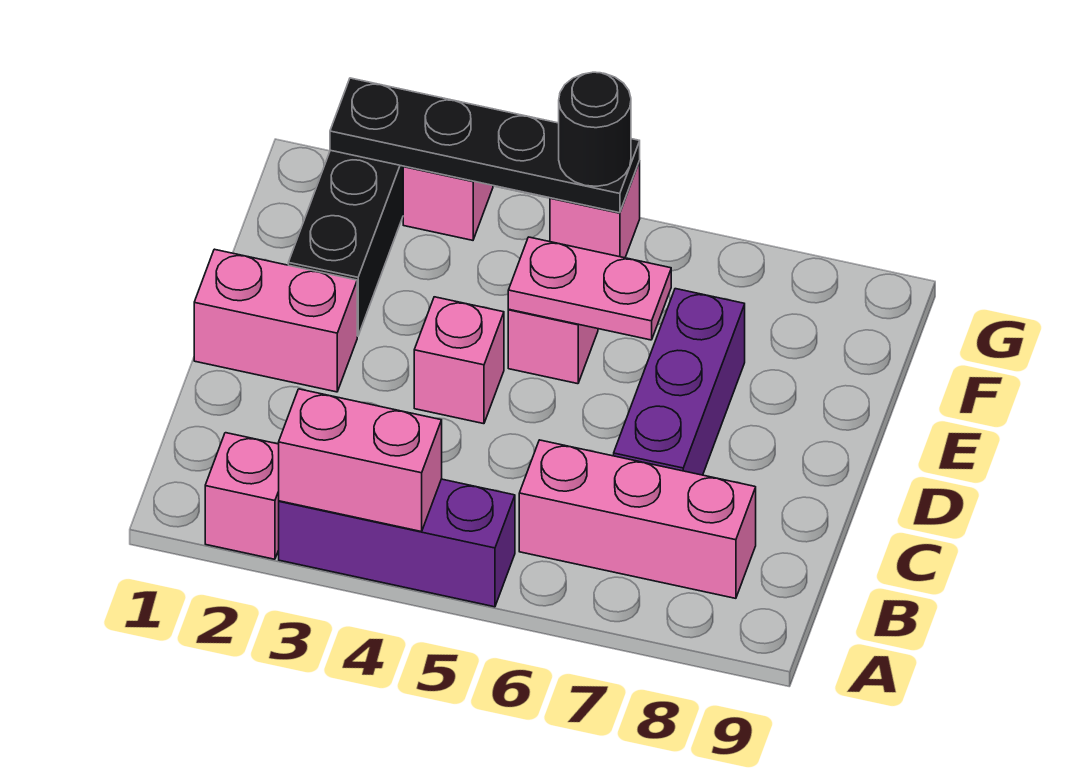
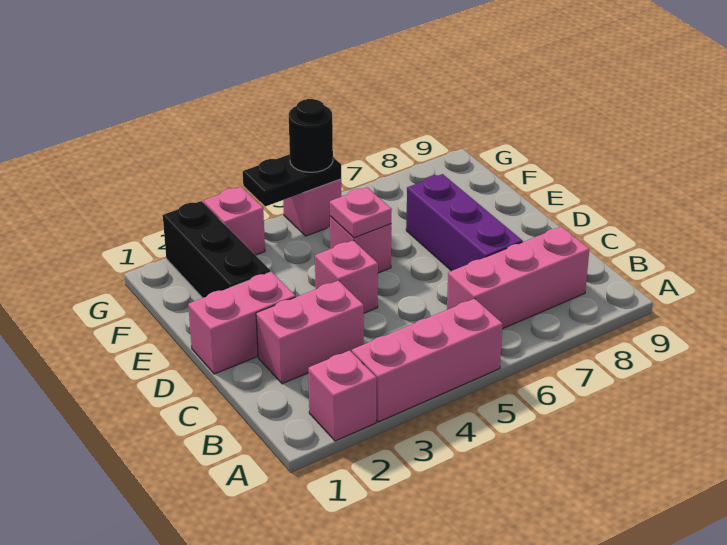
purple 1x3 brick [279,479,515,607] -> pink 1x3 brick [352,299,503,422]
pink 1x2 brick [279,389,442,532] -> pink 1x2 brick moved to [256,281,364,384]
pink 1x2 plate [508,237,671,340] -> pink 1x1 plate [330,187,392,238]
black 1x4 plate [330,78,640,213] -> black 1x2 plate [243,154,341,207]

